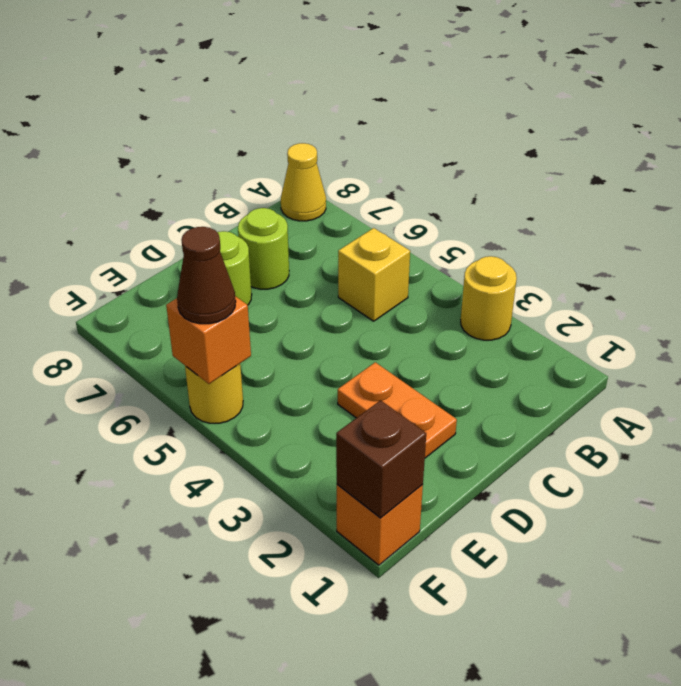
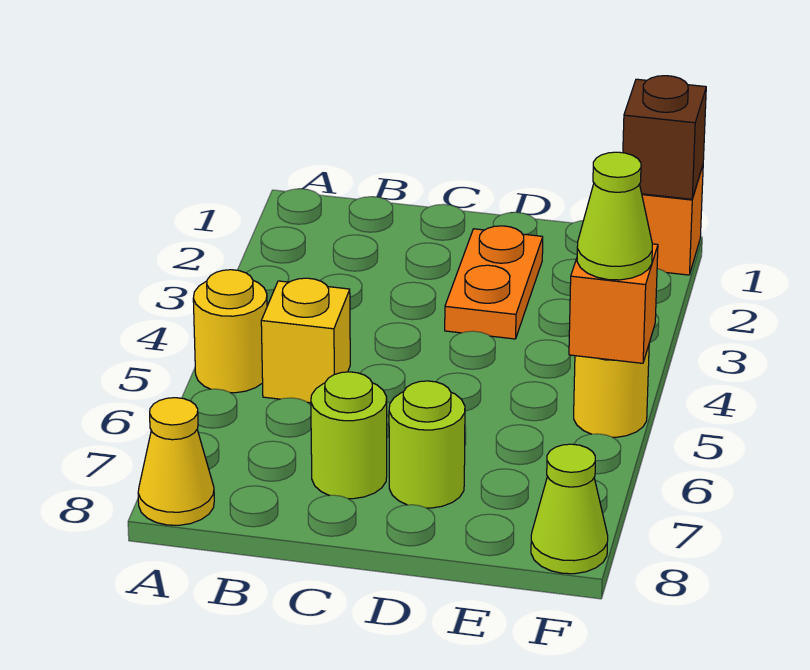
yellow 1x1 round brick [461,256,517,340] -> yellow 1x1 round brick moved to [193,270,267,393]
brown 1x1 cone [177,227,236,324] -> lime 1x1 cone [577,152,652,280]
none -> lime 1x1 cone [531,444,608,574]

